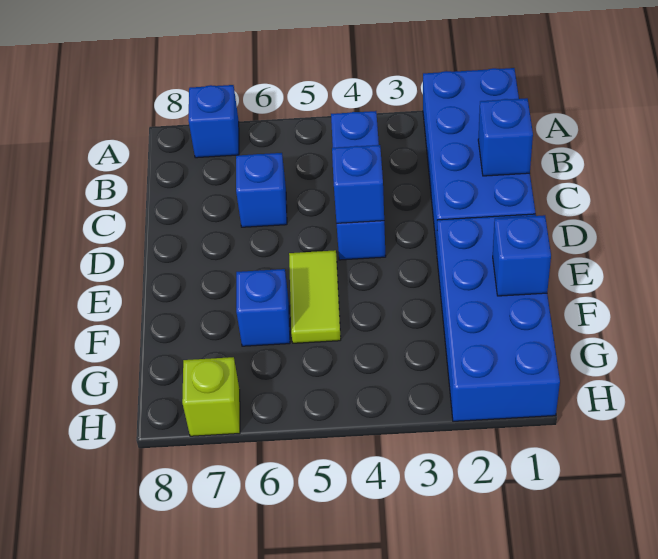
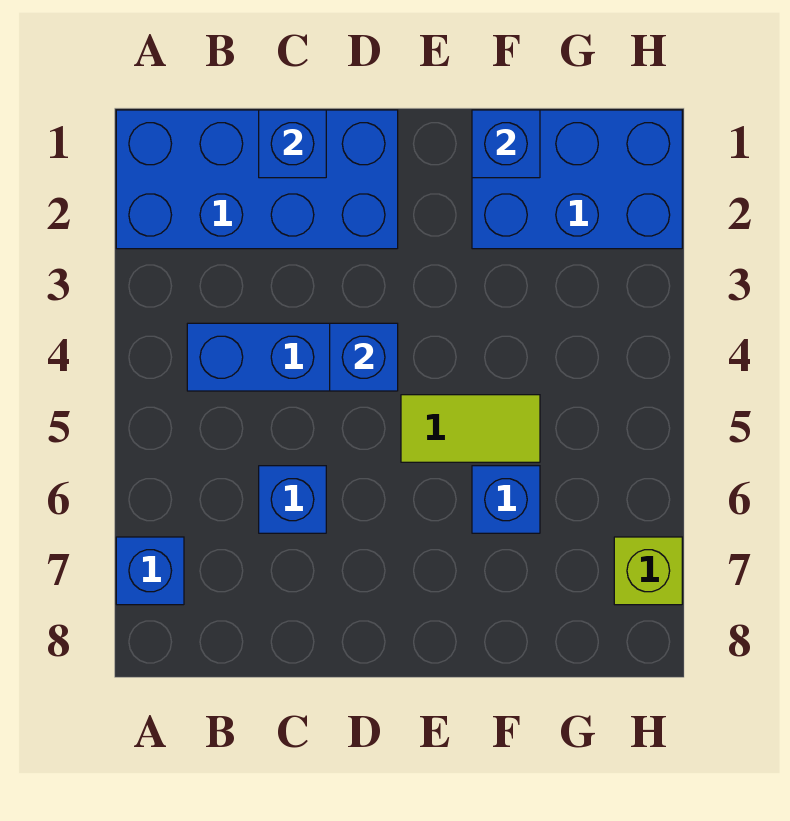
blue 2x4 brick [437,214,560,421] -> blue 2x3 brick [472,110,682,249]

